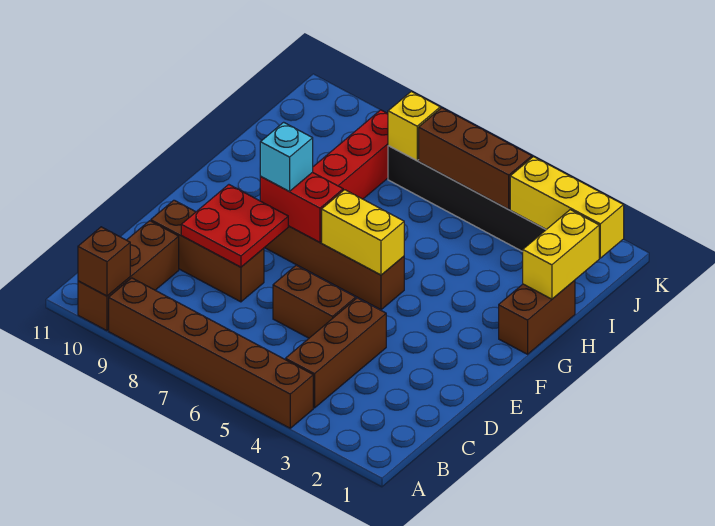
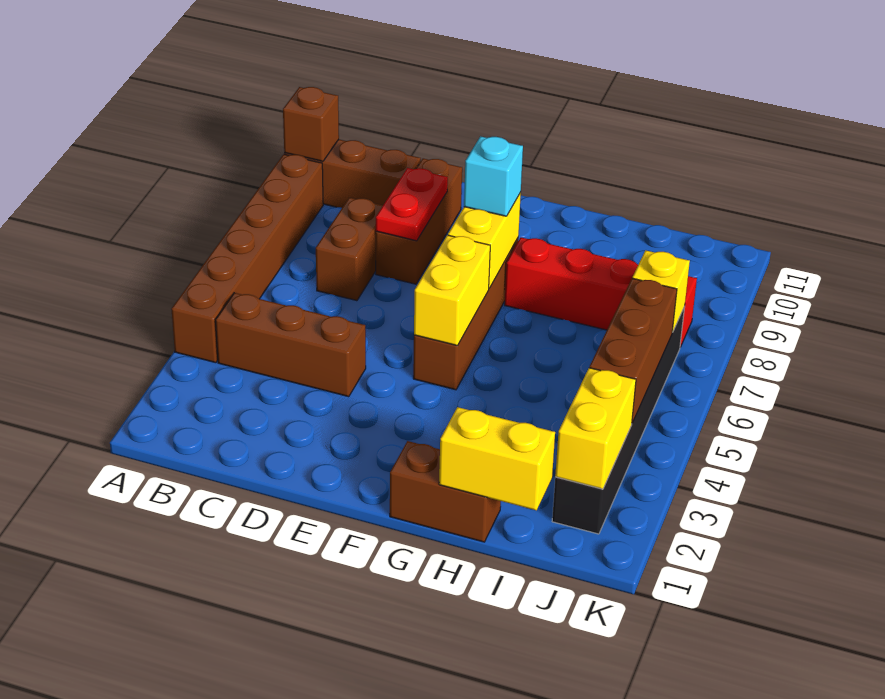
brown 1x2 brick [273,265,356,338] -> brown 1x2 brick moved to [316,198,383,301]
red 2x2 plate [181,185,288,267] -> red 1x2 plate [376,168,448,241]
red 1x2 brick [260,172,343,242] -> yellow 1x2 brick [448,193,521,288]
yellow 1x3 brick [510,157,624,258] -> yellow 1x2 brick [555,368,636,489]

